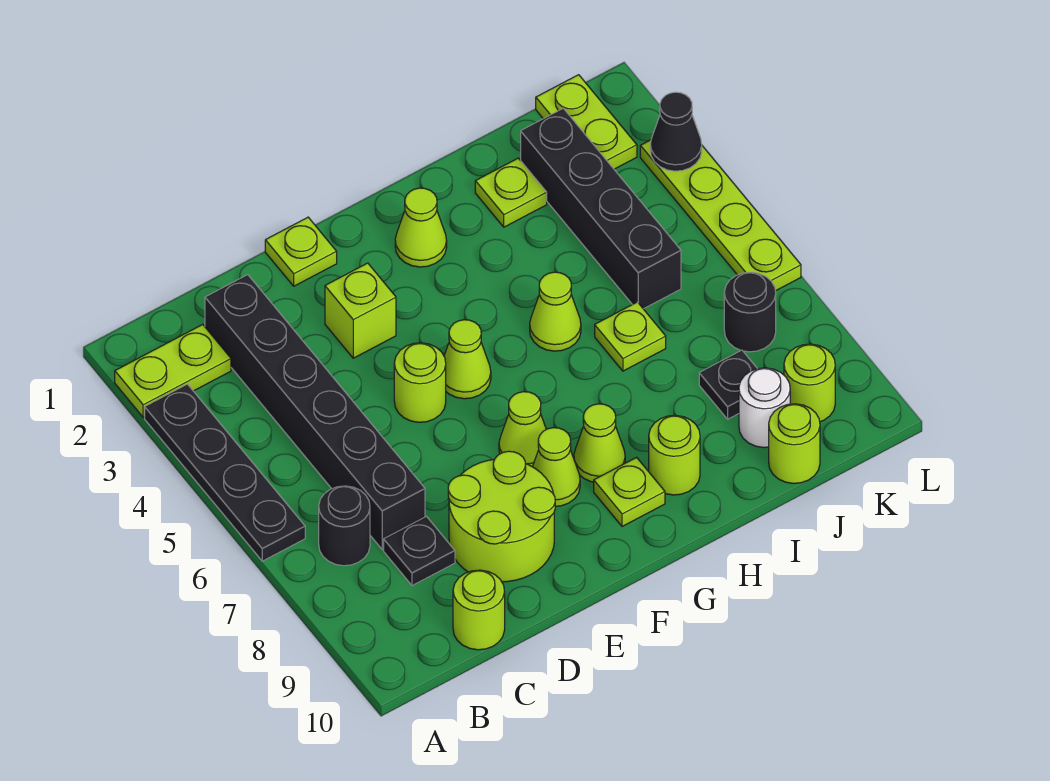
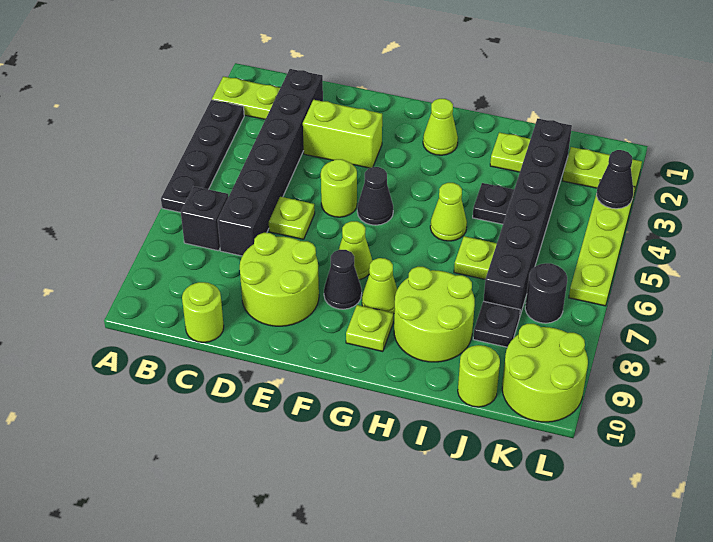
black 1x1 round brick [319,486,370,566] -> black 1x1 brick [181,186,228,251]
black 1x1 plate [384,517,455,586] -> black 1x1 plate moved to [473,183,514,224]
lime 1x1 plate [265,217,337,286] -> lime 1x1 plate moved to [269,197,315,239]
lime 1x1 brick [325,263,396,358] -> lime 1x2 brick [303,100,382,168]
lime 1x1 cone [444,320,491,399] -> black 1x1 cone [357,167,393,225]
lime 1x1 cone [533,428,580,506] -> black 1x1 cone [324,250,362,309]
lime 1x1 round brick [649,415,700,495] -> lime 2x2 round brick [394,267,475,362]
black 1x4 brick [521,108,681,309] -> black 1x6 brick [484,118,572,318]
white 1x1 round brick [739,368,790,448] -> none
lime 1x2 plate [536,75,637,169] -> lime 1x2 plate turned to [562,147,642,190]
lime 1x1 round brick [784,344,835,422] -> lime 2x2 round brick [502,324,588,422]

